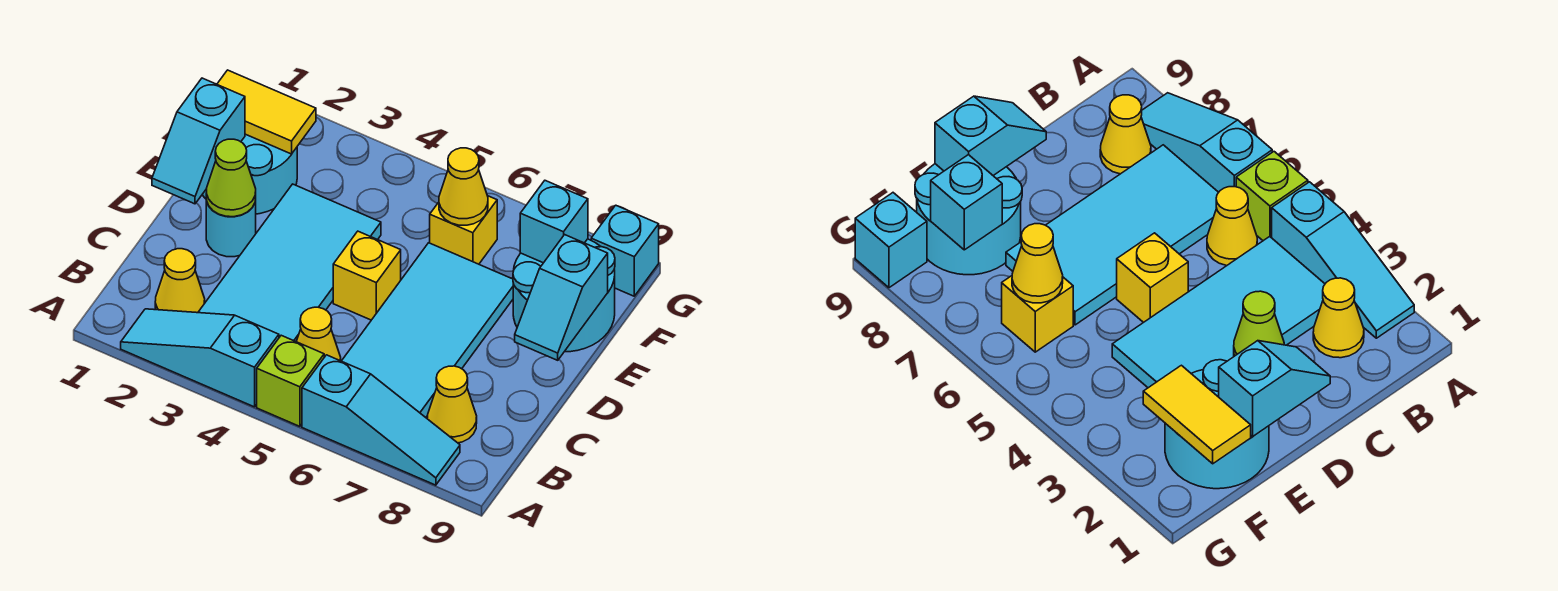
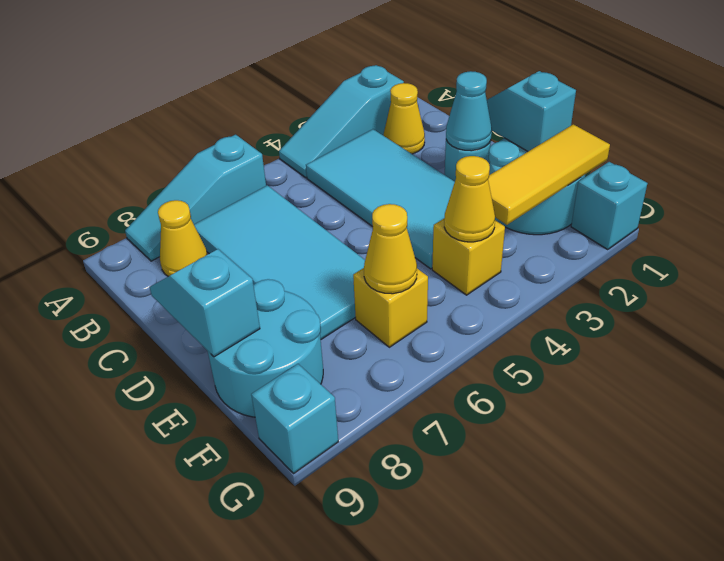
cyan 1x3 slope [121,309,279,407] -> cyan 1x3 slope turned to [279,65,404,177]
lime 1x1 brick [257,335,324,426] -> none
yellow 1x1 cone [296,307,341,361] -> yellow 1x1 cone moved to [444,156,495,242]
lime 1x1 cone [206,139,256,217] -> cyan 1x1 cone [446,71,492,151]
yellow 1x1 brick [333,231,401,320] -> yellow 1x1 brick moved to [432,219,505,295]
yellow 1x2 tile [217,70,316,154] -> yellow 1x3 tile [488,124,610,225]
cyan 1x1 brick [520,181,588,263] -> cyan 1x1 brick moved to [571,162,648,250]

